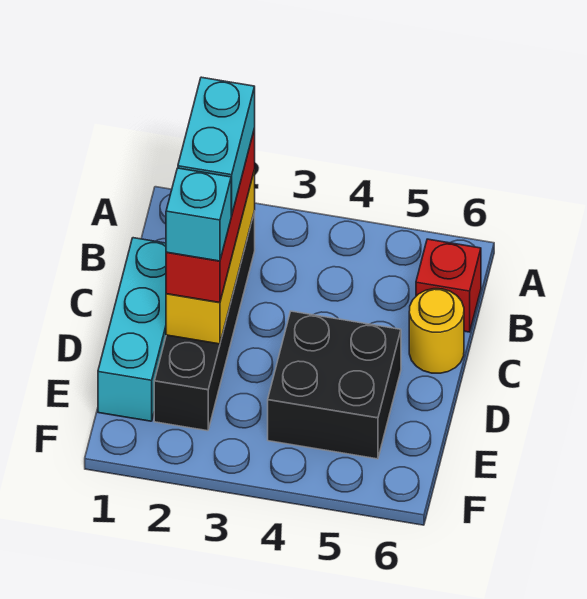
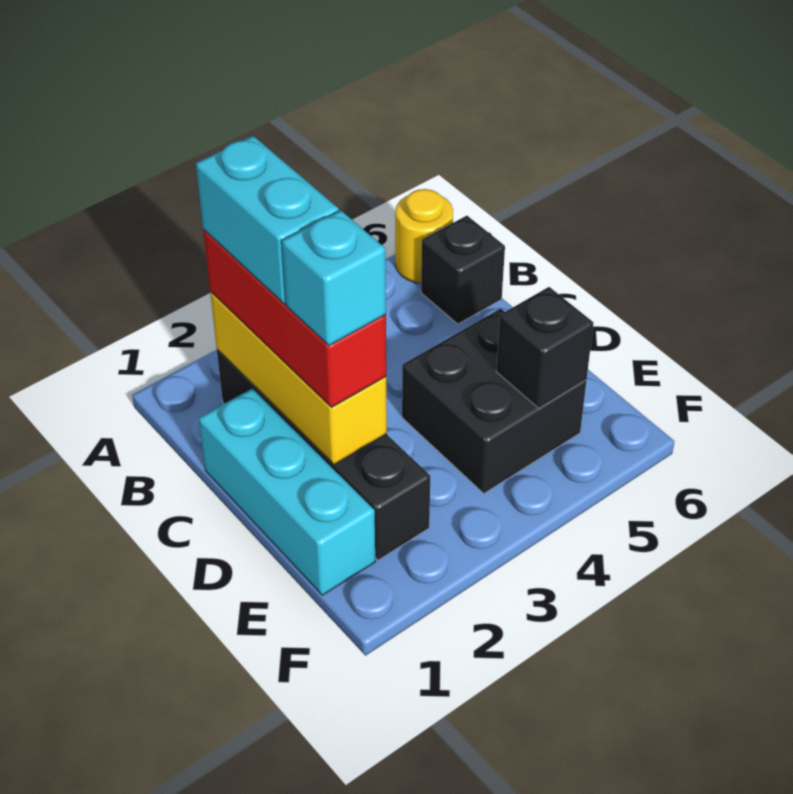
red 1x1 brick [416,239,481,332] -> black 1x1 brick [421,216,505,324]
yellow 1x1 round brick [409,289,464,373] -> yellow 1x1 round brick moved to [395,189,453,283]
none -> black 1x1 brick [496,287,593,408]

